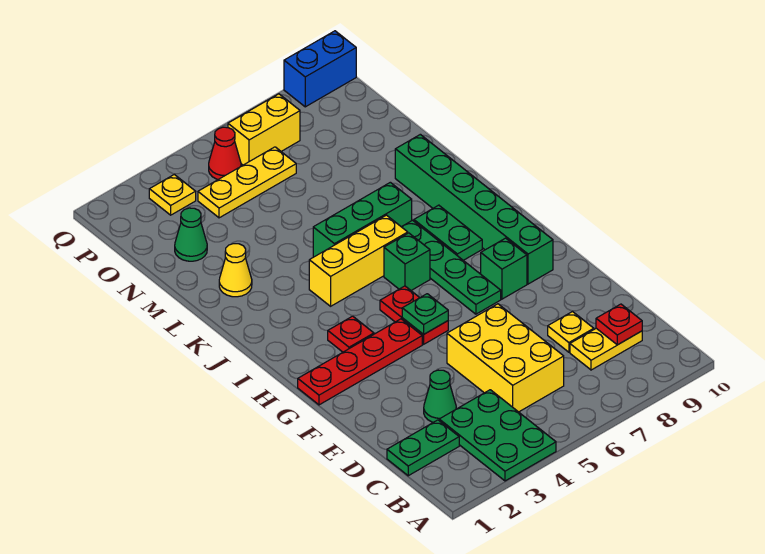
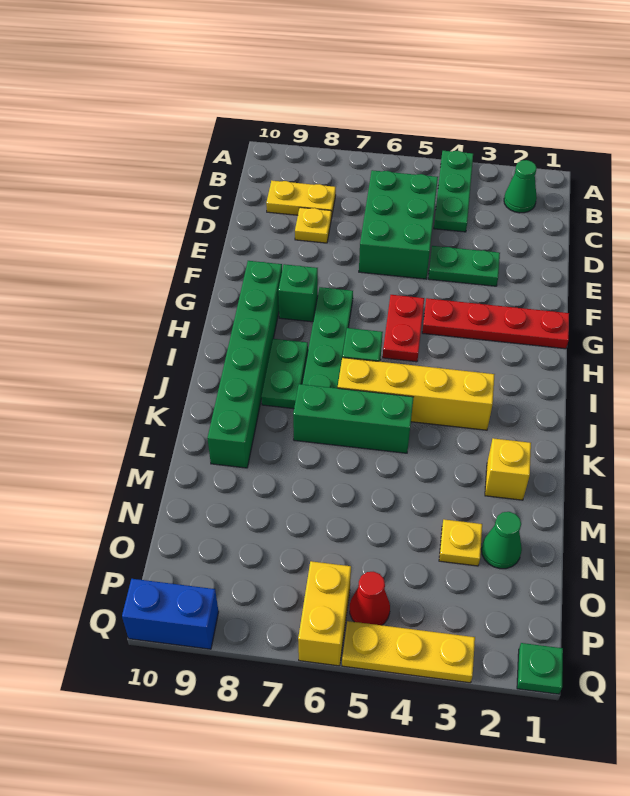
green 2x3 plate [439,390,556,481] -> green 1x3 plate [434,151,473,232]
green 1x2 plate [387,420,459,476] -> green 1x2 plate moved to [428,246,500,286]
yellow 2x3 brick [447,304,564,412] -> green 2x3 brick [359,170,438,279]
red 1x1 plate [596,304,642,345] -> none
green 1x1 cone [424,370,456,422] -> green 1x1 cone moved to [504,160,537,213]
green 1x1 plate [402,294,448,334] -> green 1x1 plate moved to [517,643,563,694]
red 1x1 plate [328,316,374,352] -> none
yellow 1x3 brick [309,215,408,306] -> yellow 1x4 brick [338,358,495,430]
yellow 1x1 cone [219,244,252,297] -> yellow 1x1 brick [485,438,531,500]
yellow 1x3 plate [198,147,296,218] -> yellow 1x3 plate moved to [342,621,475,683]
yellow 1x1 plate [149,174,196,215] -> yellow 1x1 plate moved to [439,519,482,566]
yellow 1x2 brick [228,94,300,165] -> yellow 1x2 brick turned to [298,561,351,666]

